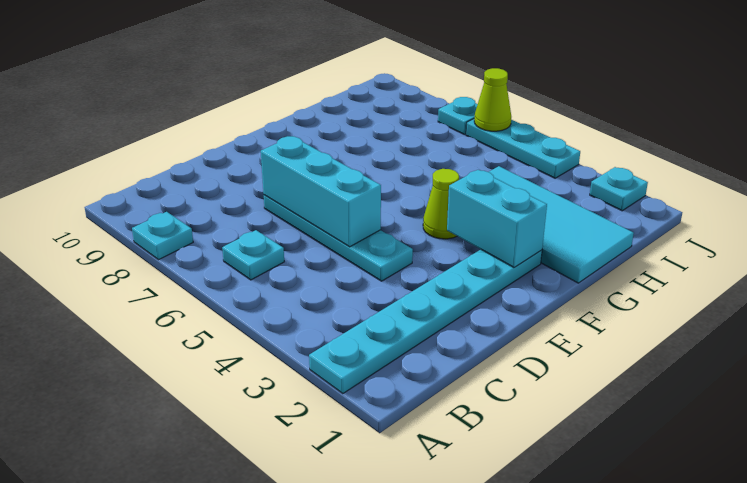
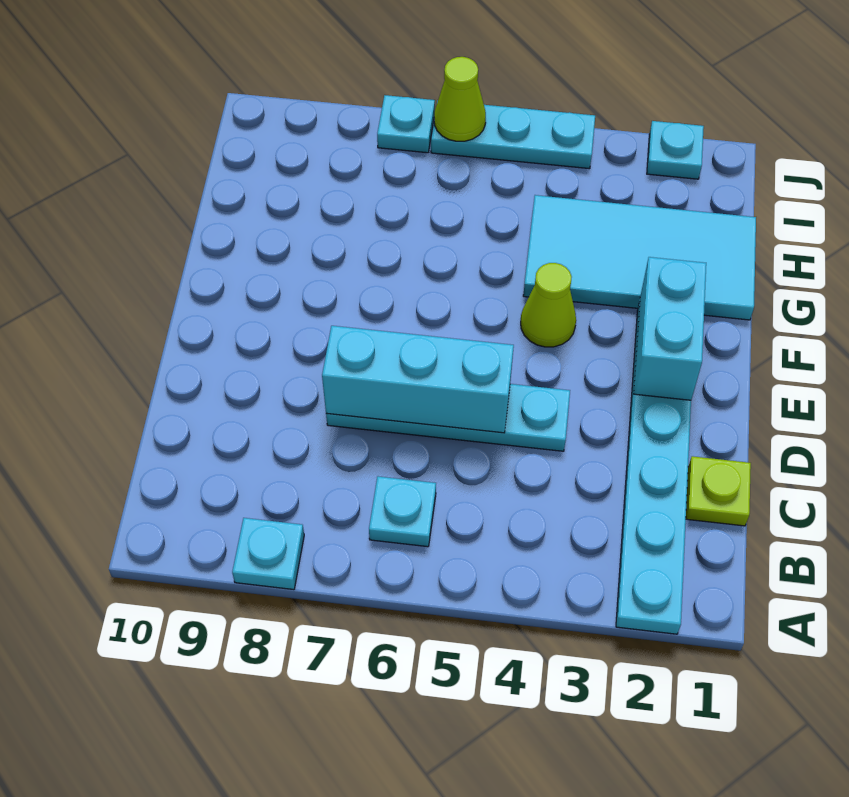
none -> lime 1x1 plate [686,456,751,526]
cyan 1x2 brick [447,170,547,267] -> cyan 1x2 brick turned to [634,257,706,400]

